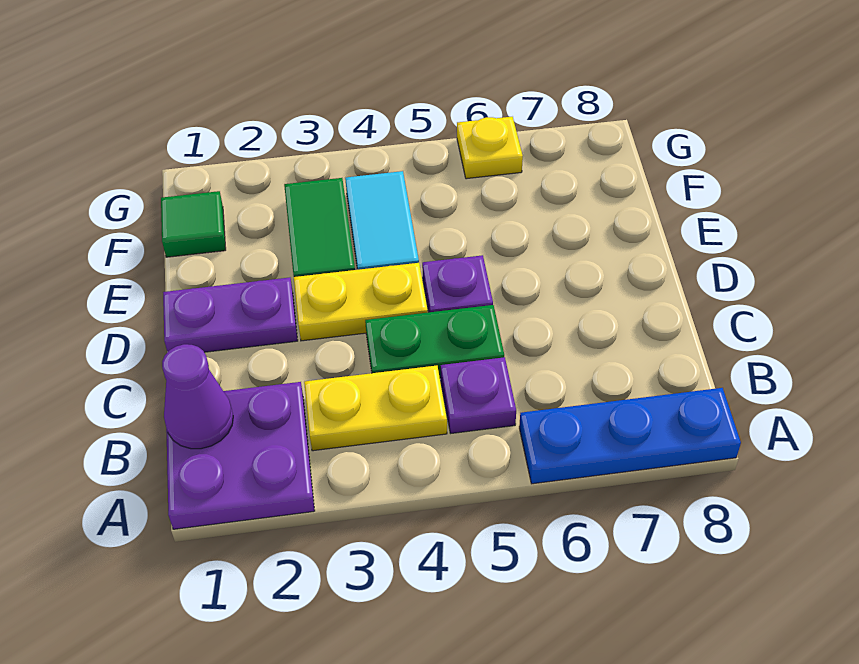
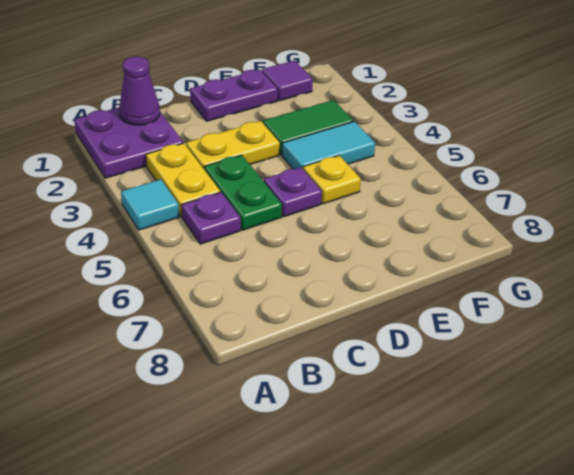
none -> cyan 1x1 tile [121,179,179,230]
blue 1x3 plate [519,388,741,484] -> none
purple 1x2 plate [163,278,298,352] -> purple 1x2 plate turned to [190,70,278,121]
yellow 1x2 plate [294,263,428,341] -> yellow 1x2 plate turned to [186,121,280,169]
green 1x1 tile [161,191,226,257] -> purple 1x1 tile [262,60,313,101]
yellow 1x1 plate [457,117,523,179] -> yellow 1x1 plate moved to [303,155,361,204]

